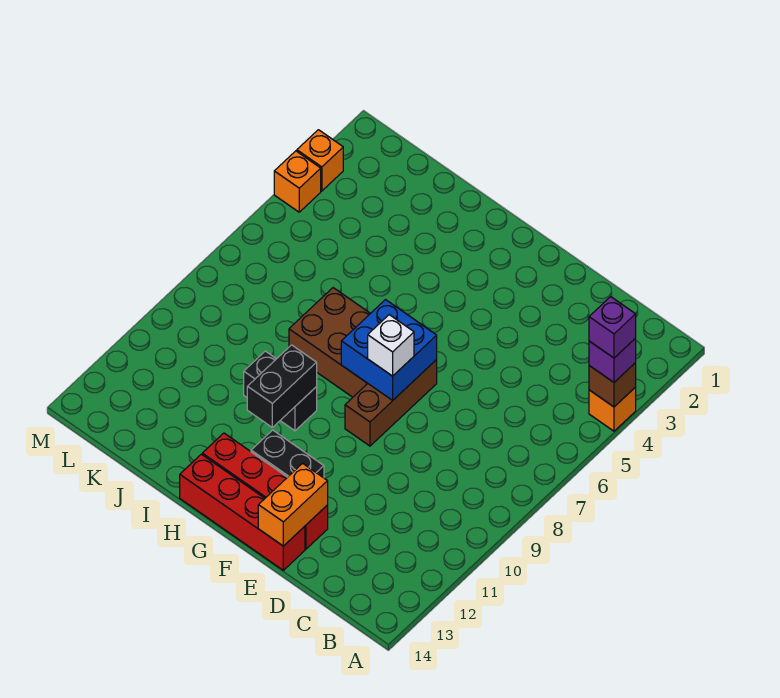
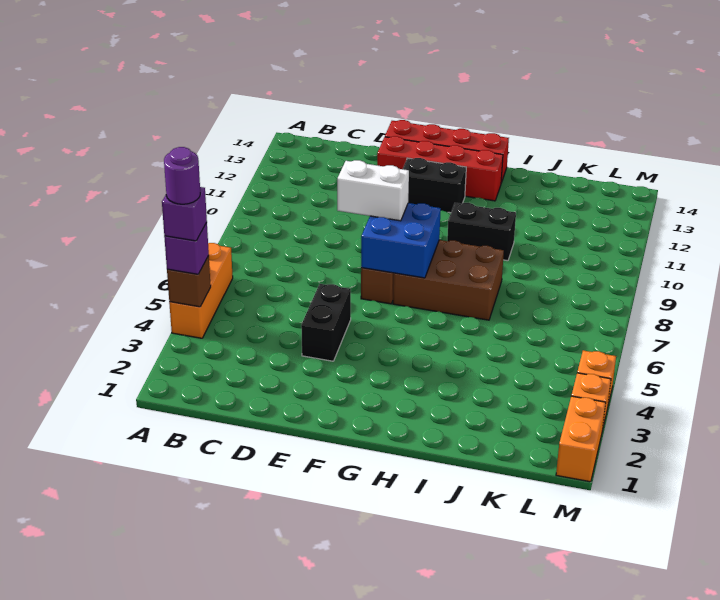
orange 1x1 brick [589,387,636,431] -> orange 1x3 brick [169,243,233,338]
none -> purple 1x1 round brick [164,147,200,204]
orange 1x2 brick [258,463,328,546] -> orange 1x2 brick moved to [556,396,606,482]
white 1x1 brick [368,315,414,376] -> white 1x2 brick [337,160,409,221]
black 1x2 brick [247,345,317,427] -> black 1x2 brick moved to [301,284,351,361]

